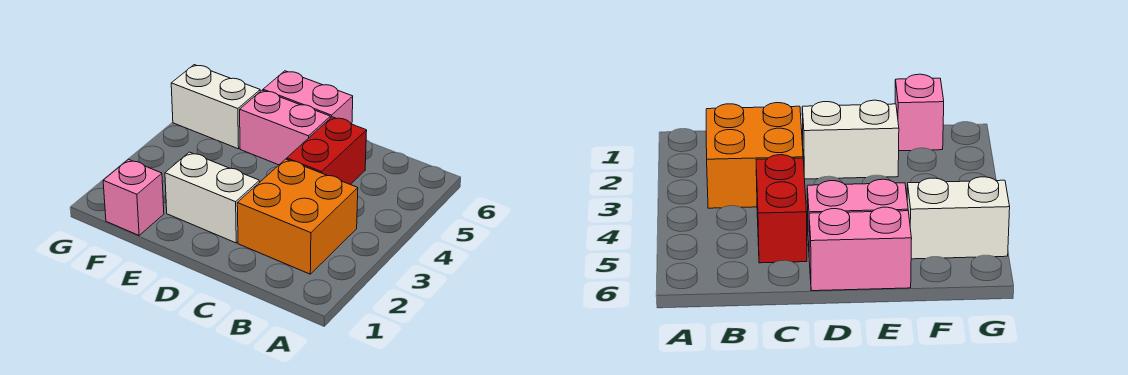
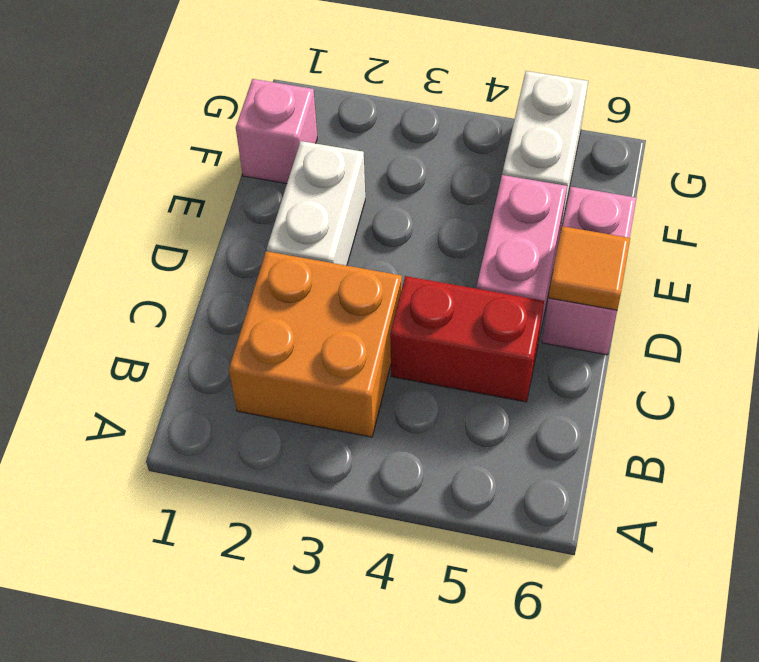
none -> orange 1x1 tile [548,226,630,310]

